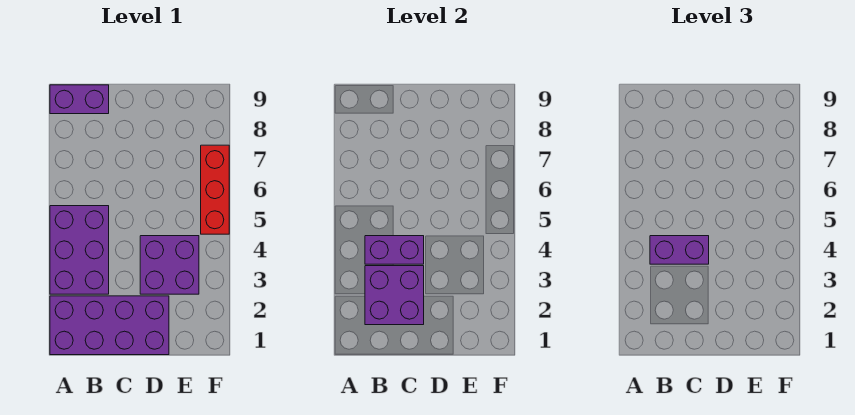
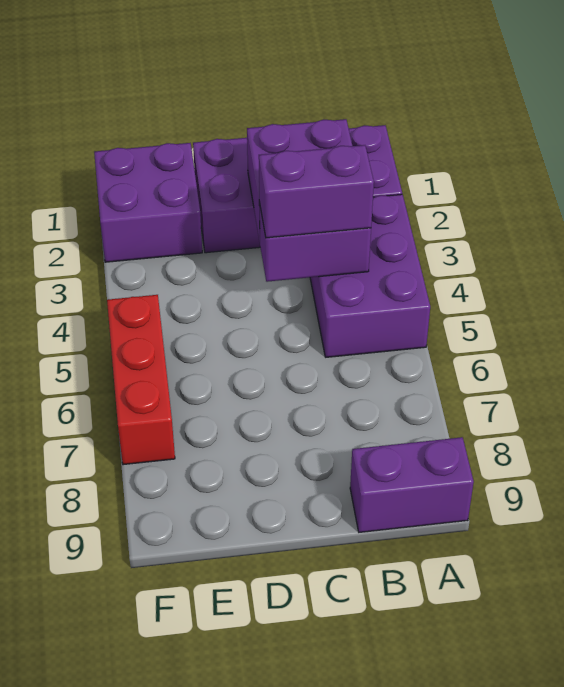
purple 2x2 brick [140,236,199,294] -> purple 2x2 brick moved to [94,143,202,262]

